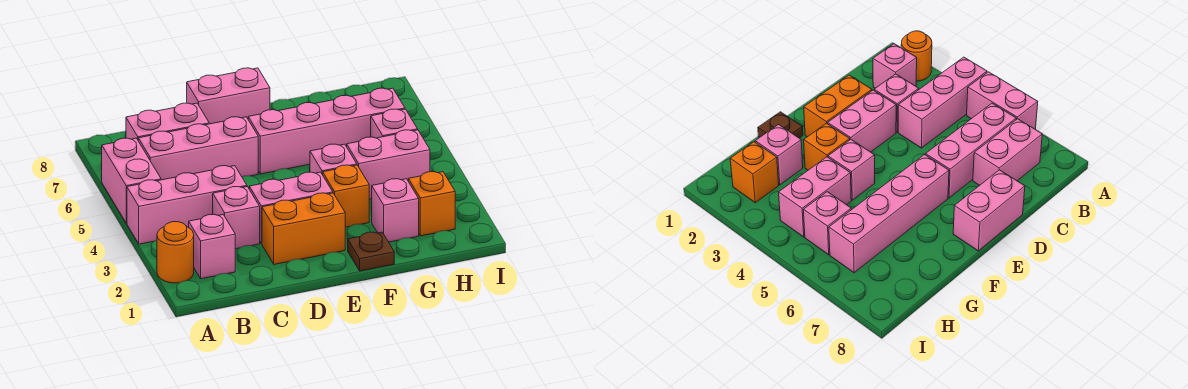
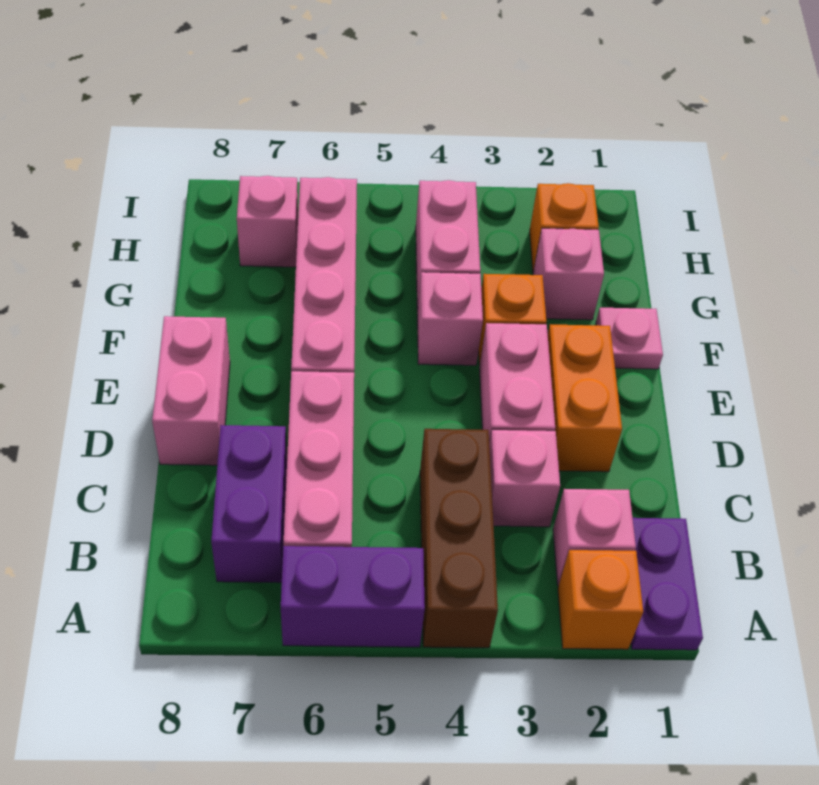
none -> purple 1x2 plate [631,518,703,650]
orange 1x1 round brick [157,222,194,283] -> orange 1x1 brick [558,550,643,649]
pink 1x3 brick [127,166,247,244] -> brown 1x3 brick [420,429,498,648]
pink 1x2 brick [102,138,161,223] -> purple 1x2 brick [281,546,425,647]
pink 1x2 brick [126,103,209,139] -> purple 1x2 brick [211,425,287,583]
brown 1x1 plate [348,232,394,271] -> pink 1x1 plate [596,308,663,369]
pink 1x1 brick [371,109,418,138] -> pink 1x1 brick moved to [237,176,298,267]

